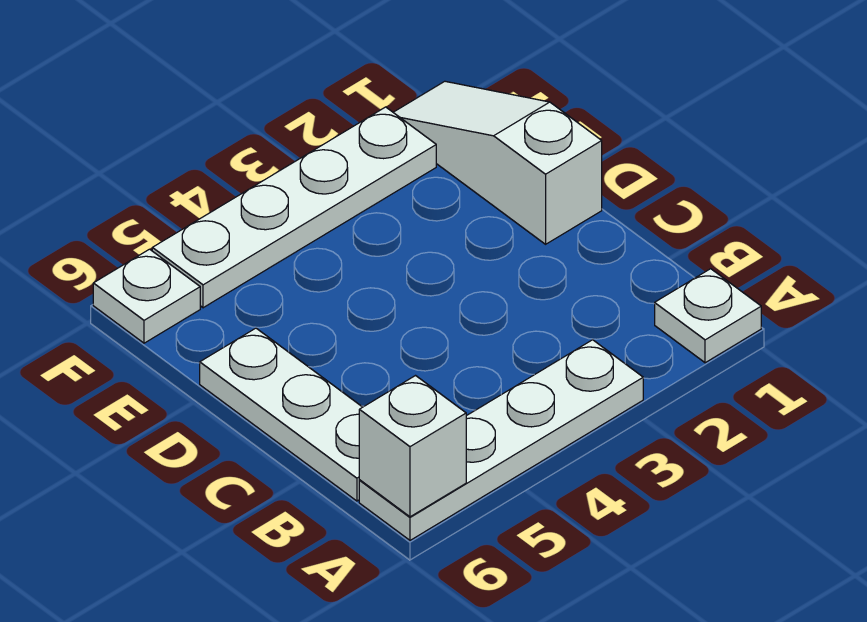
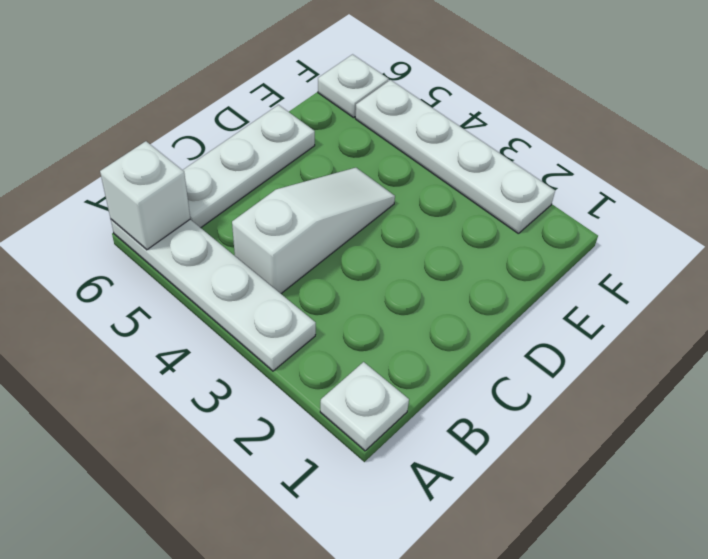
white 1x3 slope [393,81,602,244] -> white 1x3 slope moved to [232,168,395,293]

